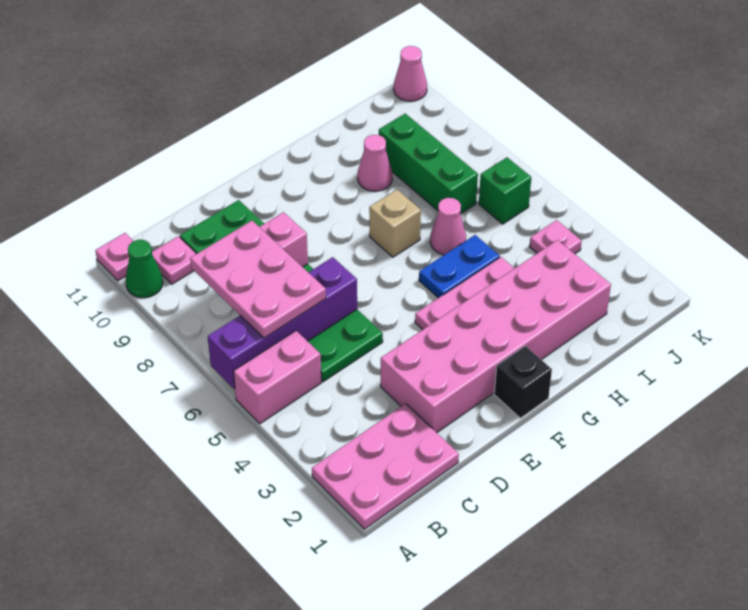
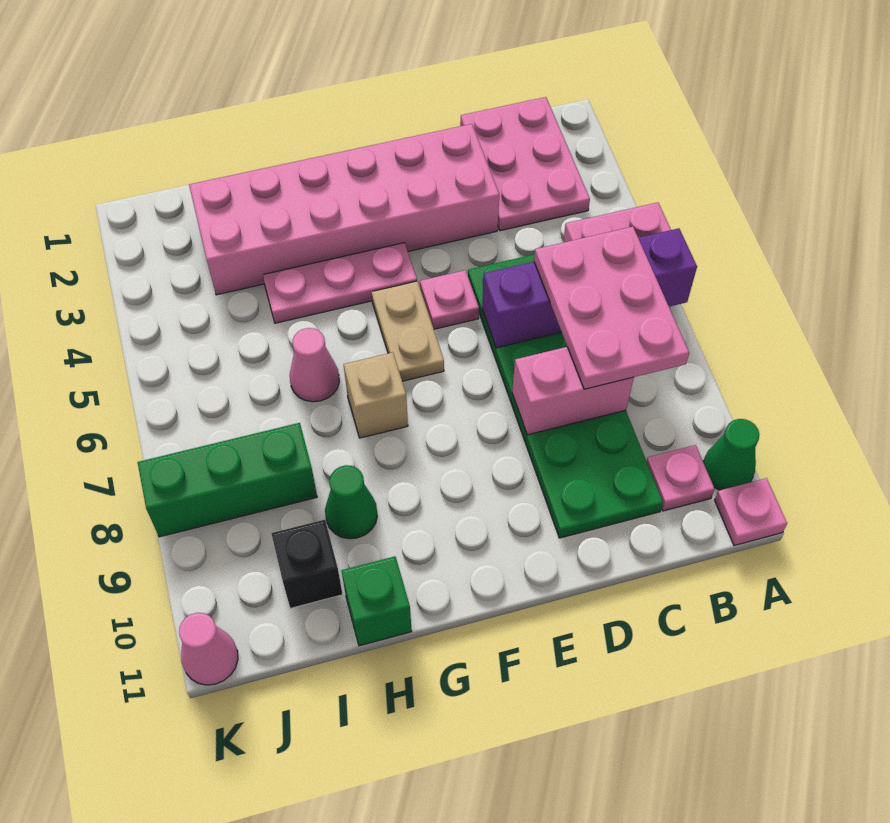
pink 2x3 plate [312,404,459,529] -> pink 2x3 plate turned to [460,97,590,231]
black 1x1 brick [494,346,552,418] -> black 1x1 brick moved to [271,520,343,608]
none -> tan 1x2 plate [372,281,444,381]
blue 1x2 plate [419,235,500,298] -> none
pink 1x1 cone [358,135,392,191] -> green 1x1 cone [325,465,377,539]
green 1x3 brick [379,114,478,214] -> green 1x3 brick turned to [138,423,317,537]
pink 1x1 plate [529,220,582,254] -> pink 1x1 plate moved to [420,270,479,329]
green 1x1 brick [479,157,531,224] -> green 1x1 brick moved to [341,556,412,646]

